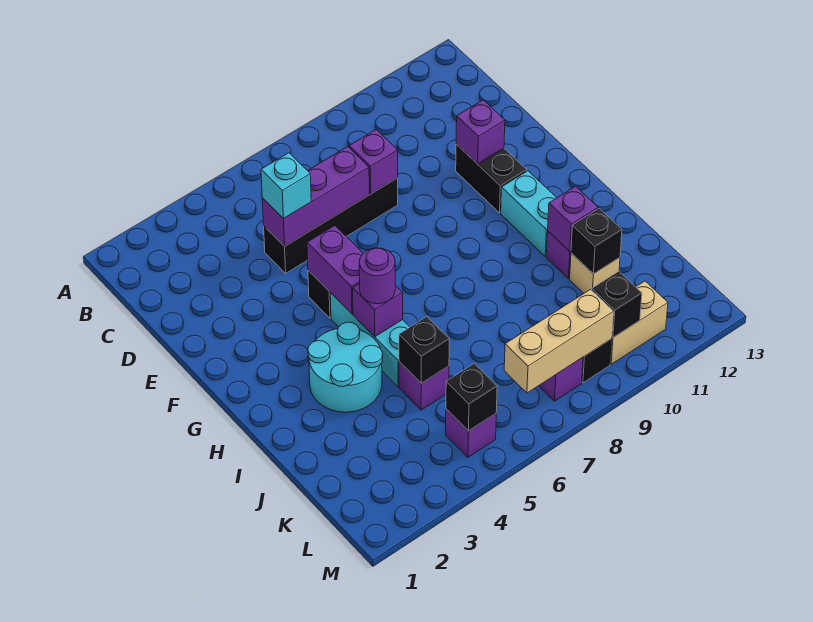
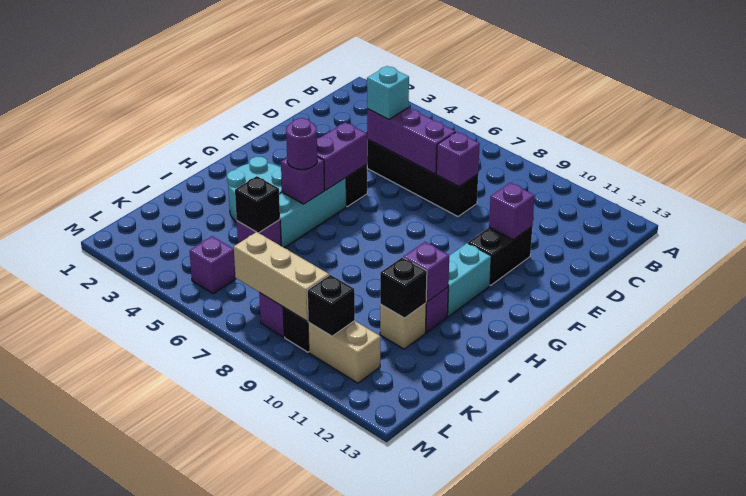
black 1x1 brick [446,363,497,431] -> none

